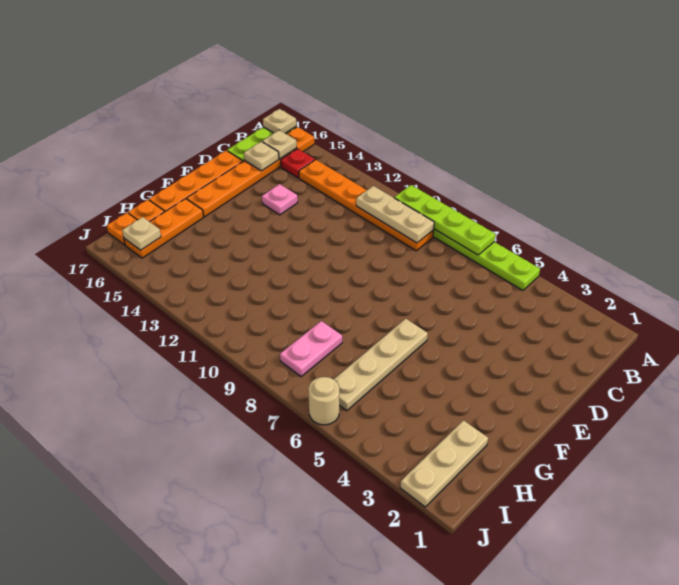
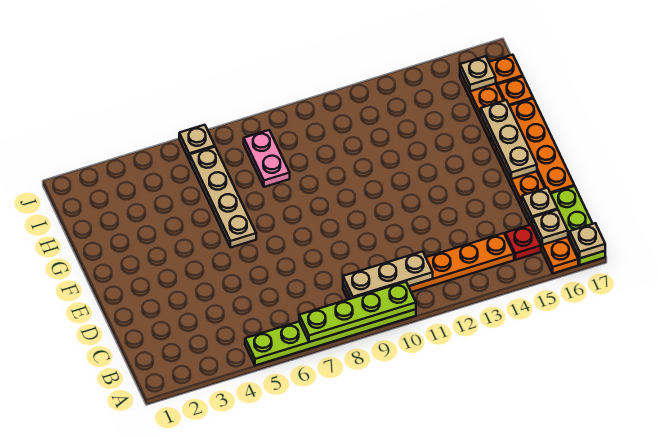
pink 1x1 plate [262,184,298,215] -> none
tan 1x3 plate [400,420,488,507] -> tan 1x3 plate moved to [481,100,537,179]
tan 1x1 round brick [308,377,339,425] -> tan 1x1 plate [179,125,215,160]

